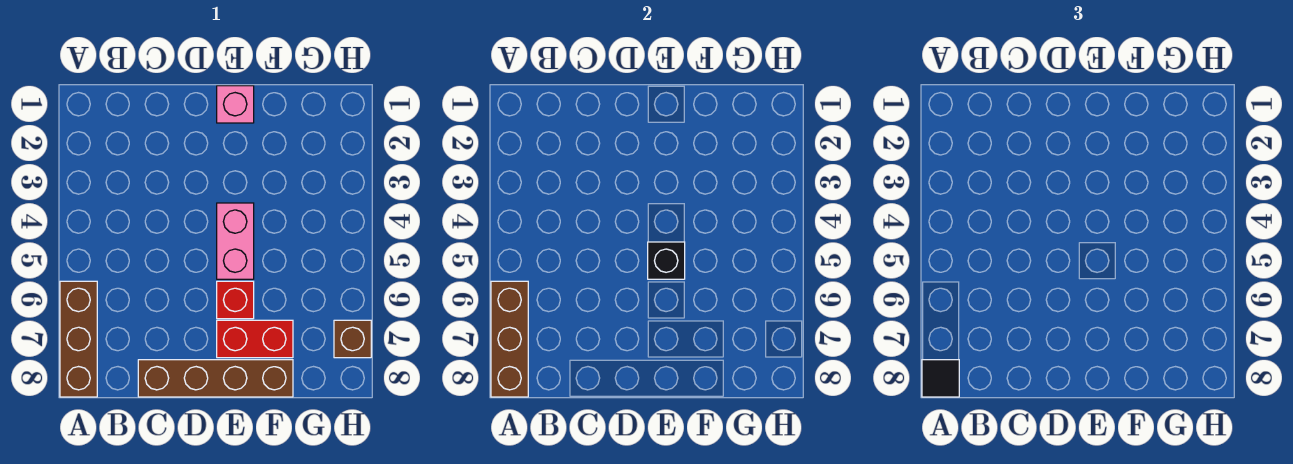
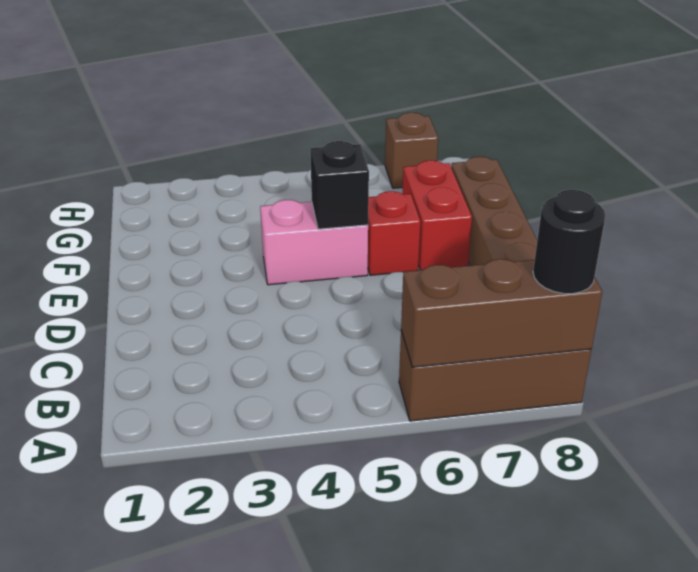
black 1x1 tile [922,360,959,397] -> black 1x1 round brick [533,190,606,294]
pink 1x1 brick [217,86,254,123] -> none

